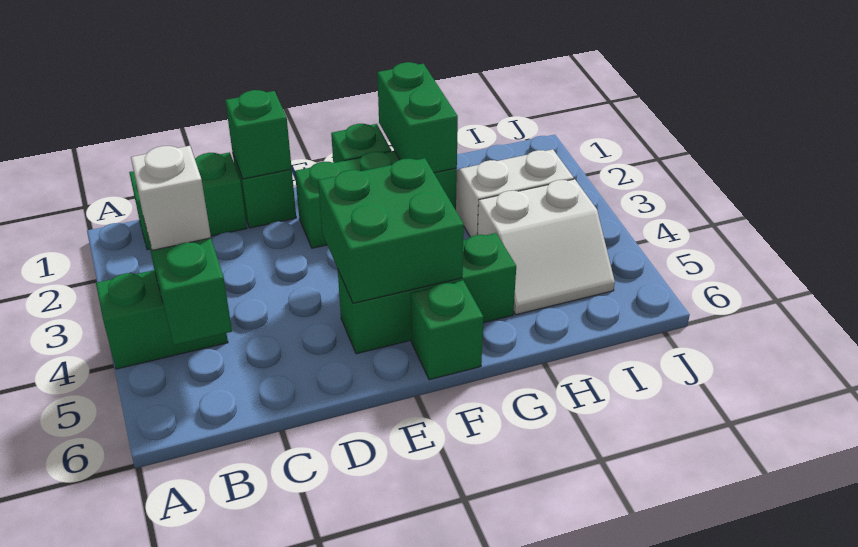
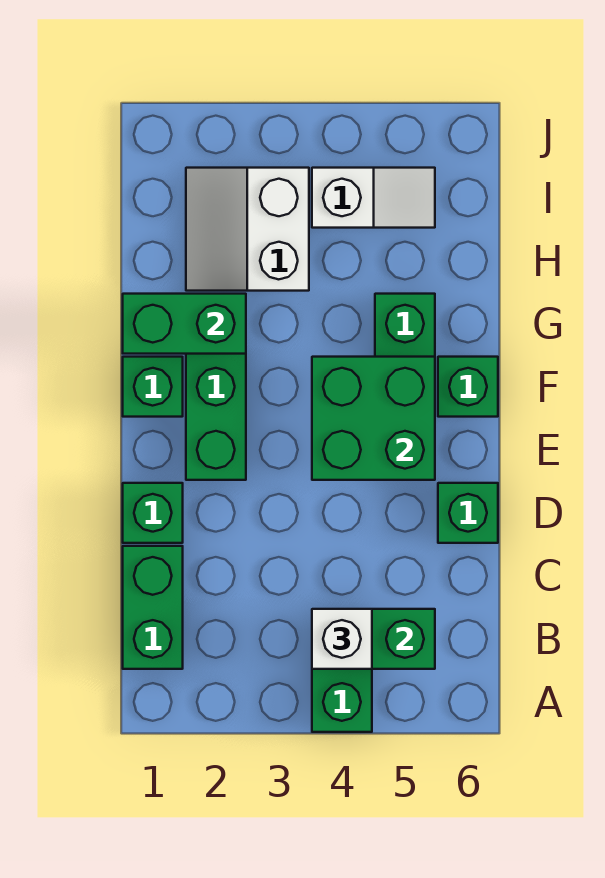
green 1x1 brick [225,90,292,179] -> green 1x1 brick moved to [438,483,498,543]
white 2x2 slope [477,179,615,315] -> white 1x2 slope [312,168,435,228]

